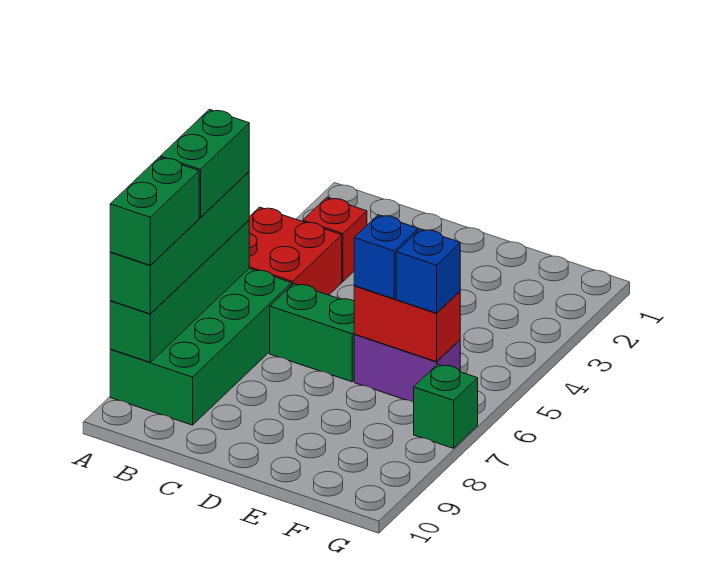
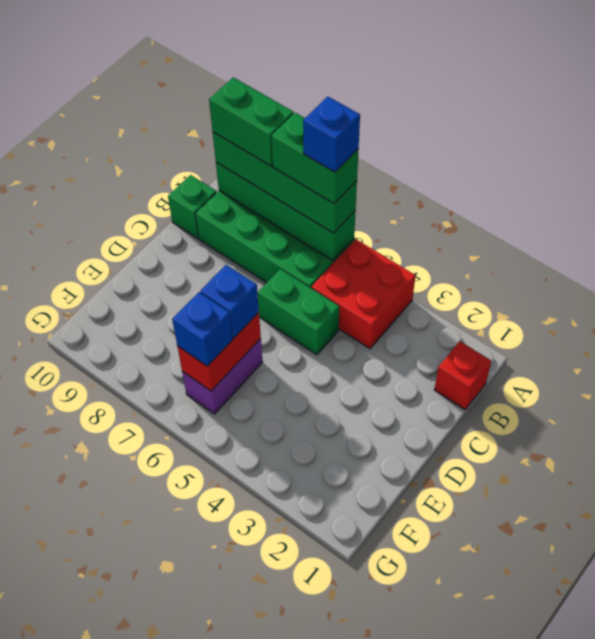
none -> blue 1x1 brick [303,97,360,172]
red 1x1 brick [303,198,367,282] -> red 1x1 brick moved to [434,341,491,410]
green 1x2 brick [270,284,355,382] -> green 1x2 brick turned to [258,269,339,355]
green 1x1 brick [414,364,478,448] -> green 1x1 brick moved to [168,175,217,238]

